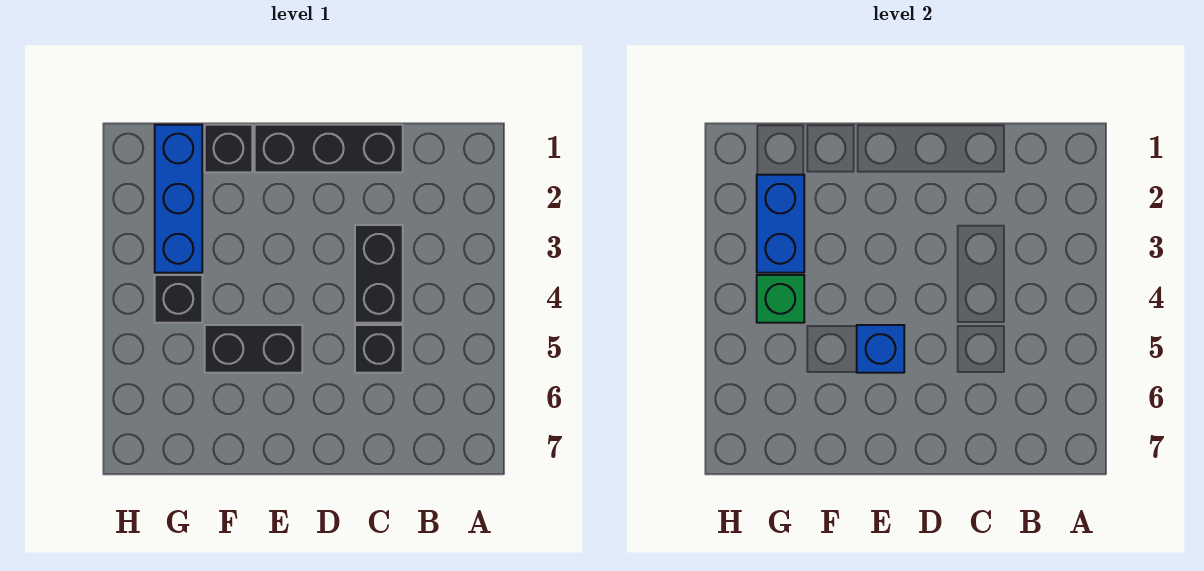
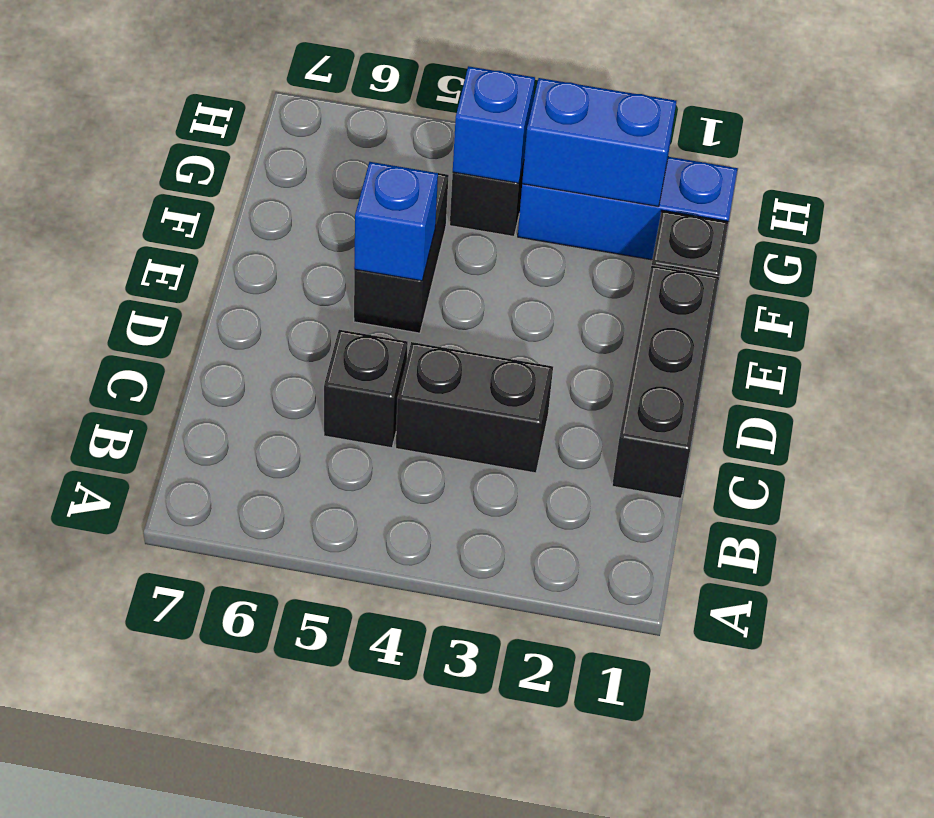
green 1x1 brick [757,275,804,323] -> blue 1x1 brick [453,66,535,183]

